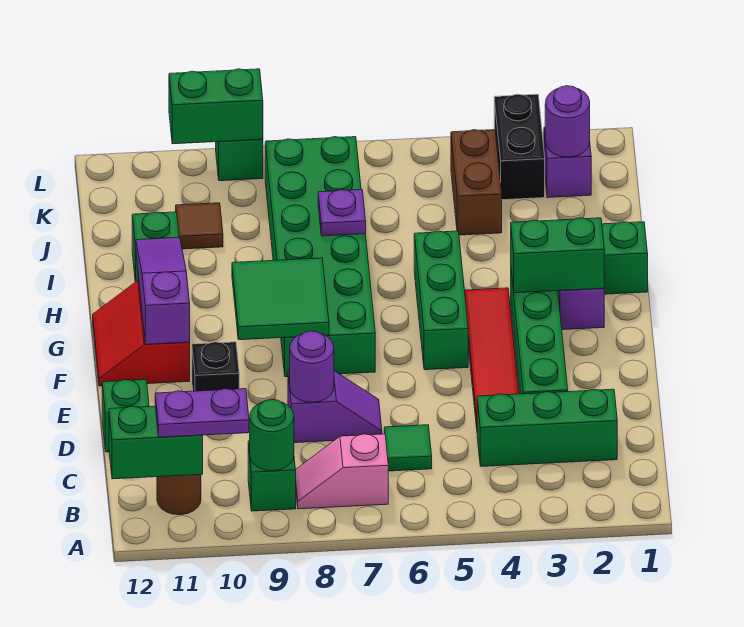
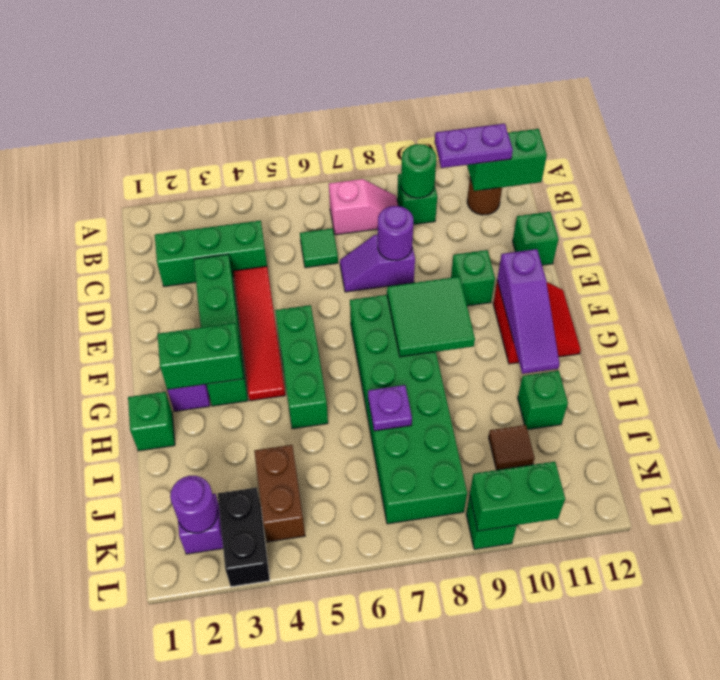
black 1x1 brick [192,342,239,391] -> green 1x1 brick [451,250,495,306]

